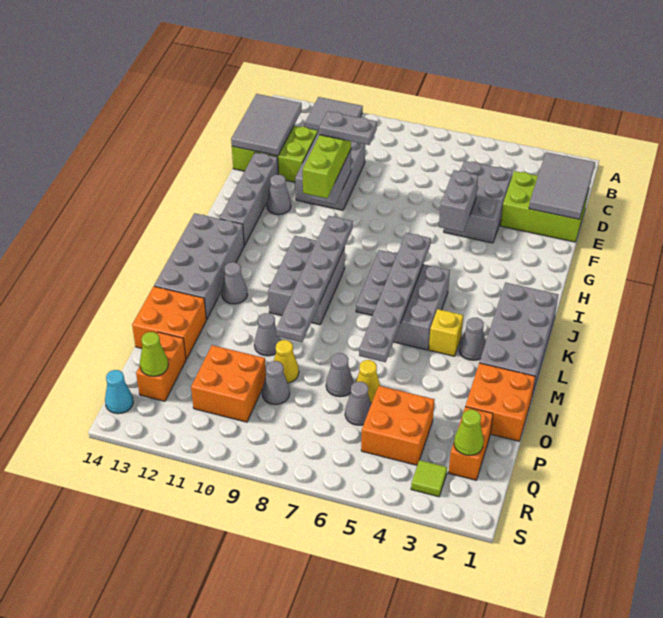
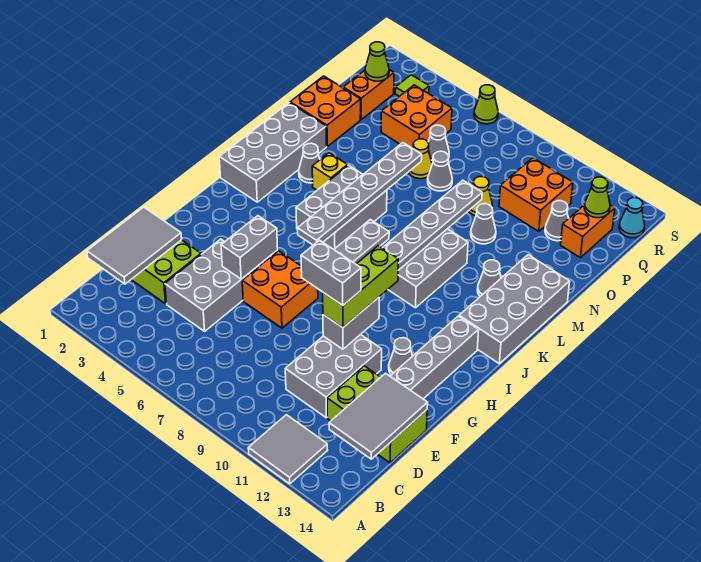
grey 1x2 plate [319,111,377,145] -> grey 1x2 brick [301,240,361,306]
orange 2x2 brick [132,286,206,359] -> orange 2x2 brick moved to [242,251,318,328]
grey 1x1 cone [262,361,290,405] -> grey 1x1 cone moved to [545,201,568,241]
none -> lime 1x1 cone [474,85,498,124]

